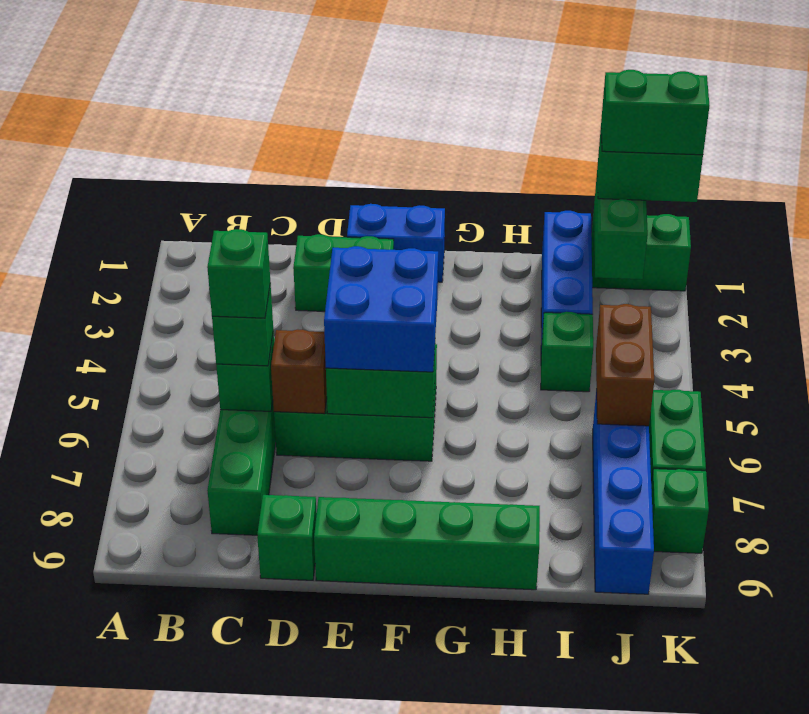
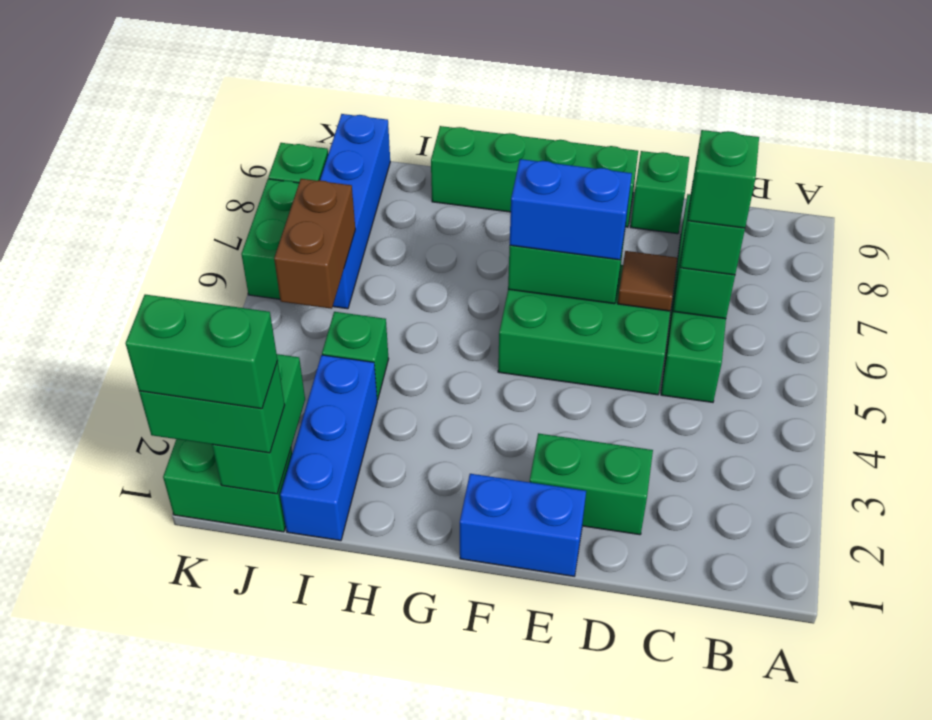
brown 1x1 brick [271,329,327,414] -> brown 1x1 tile [618,251,677,311]
blue 2x2 brick [324,246,438,372] -> blue 1x2 brick [510,159,632,260]

